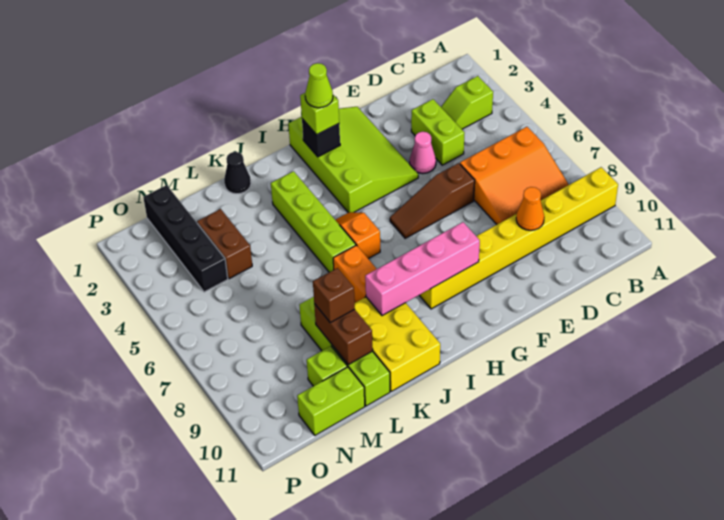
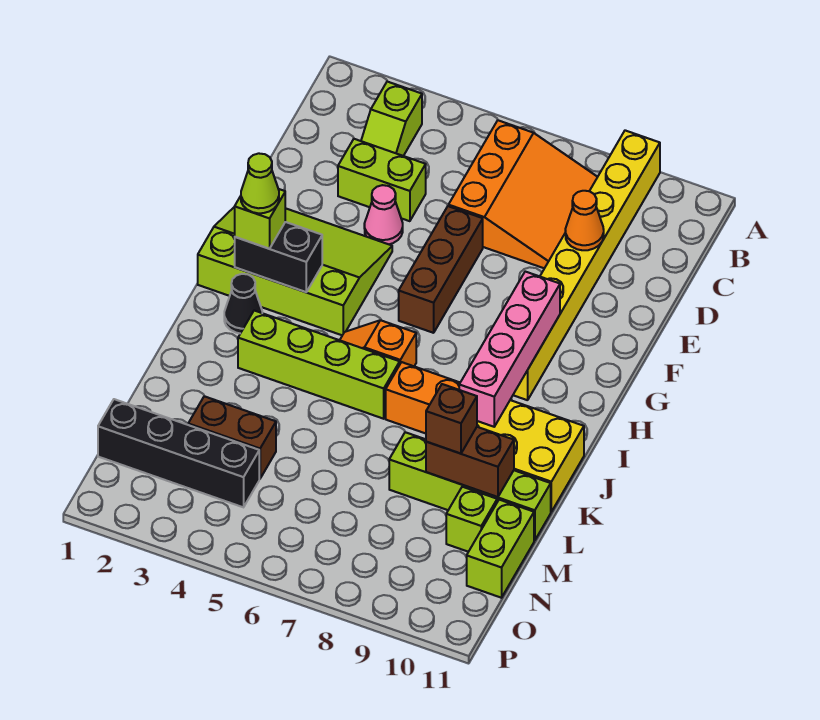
brown 1x3 slope [390,163,475,238] -> brown 1x3 brick [399,206,483,333]
black 1x1 brick [302,119,340,157] -> black 1x2 brick [235,222,322,292]
black 1x1 cone [224,152,251,194] -> black 1x1 cone moved to [224,274,262,333]

